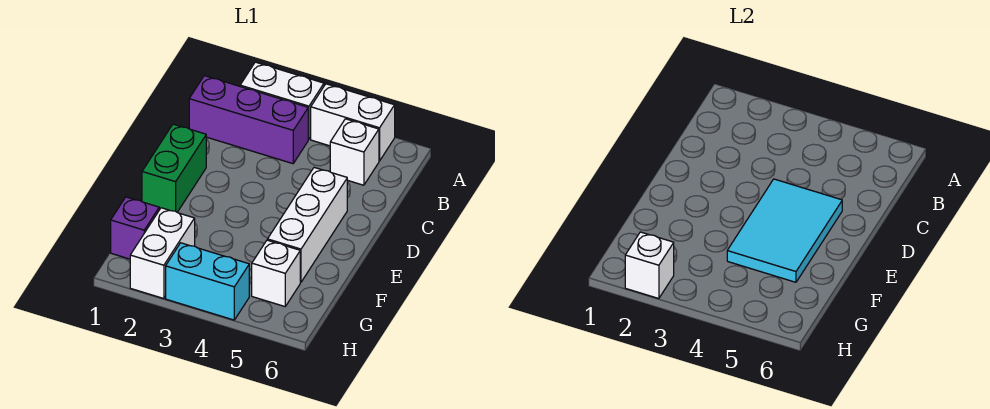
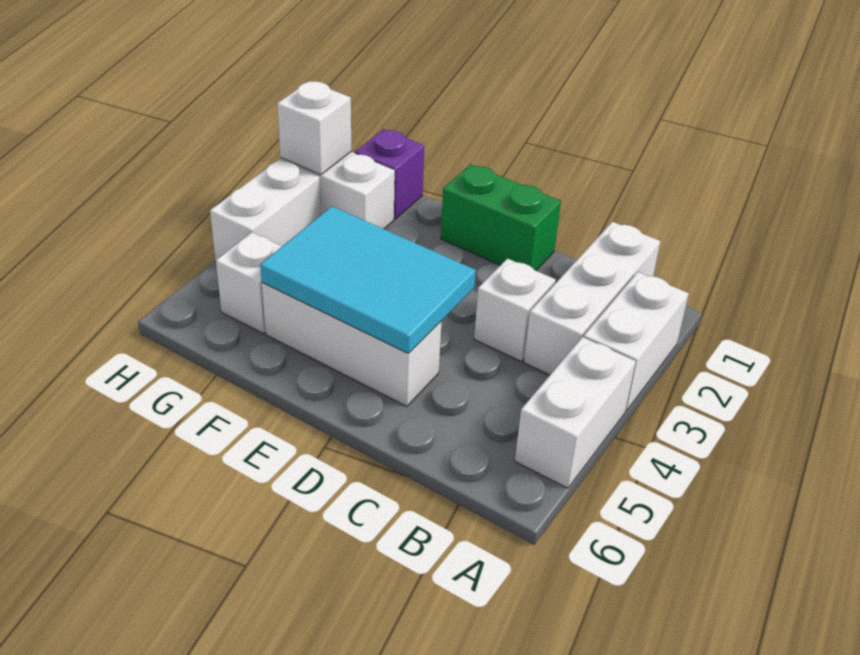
purple 1x3 brick [189,76,308,164] -> white 1x3 brick [524,222,660,375]
white 1x1 brick [330,119,379,185] -> white 1x1 brick moved to [474,259,556,361]
cyan 1x2 brick [166,243,249,320] -> white 1x2 brick [210,159,321,260]

